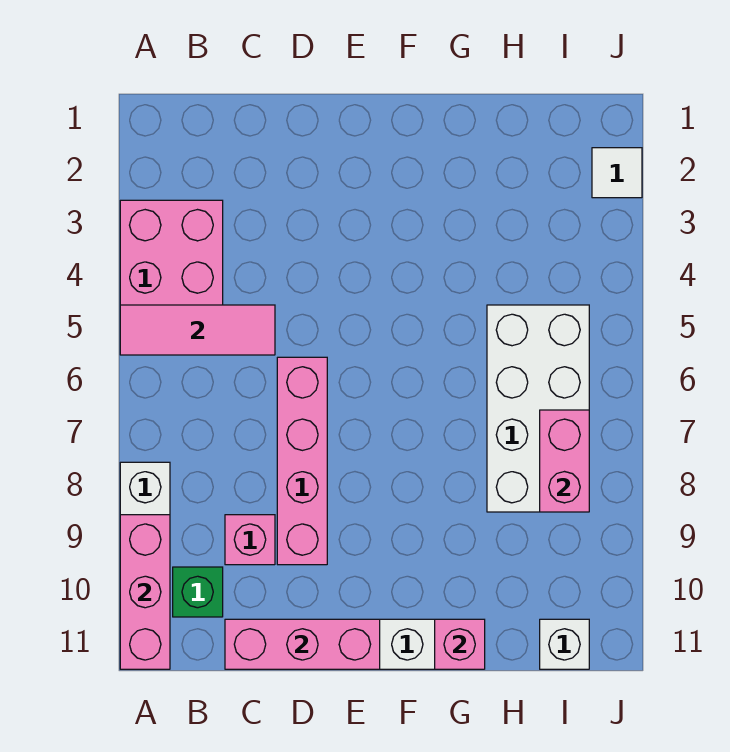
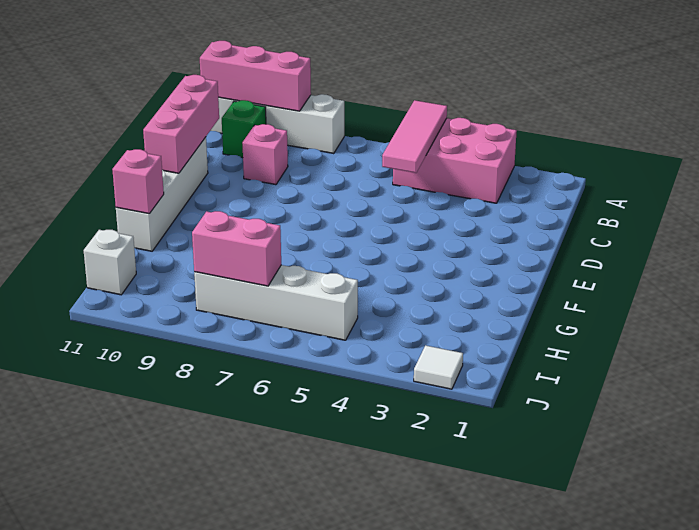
pink 1x4 brick [277,357,327,565] -> none
white 2x4 brick [487,305,589,512] -> white 1x4 brick [194,265,358,340]

